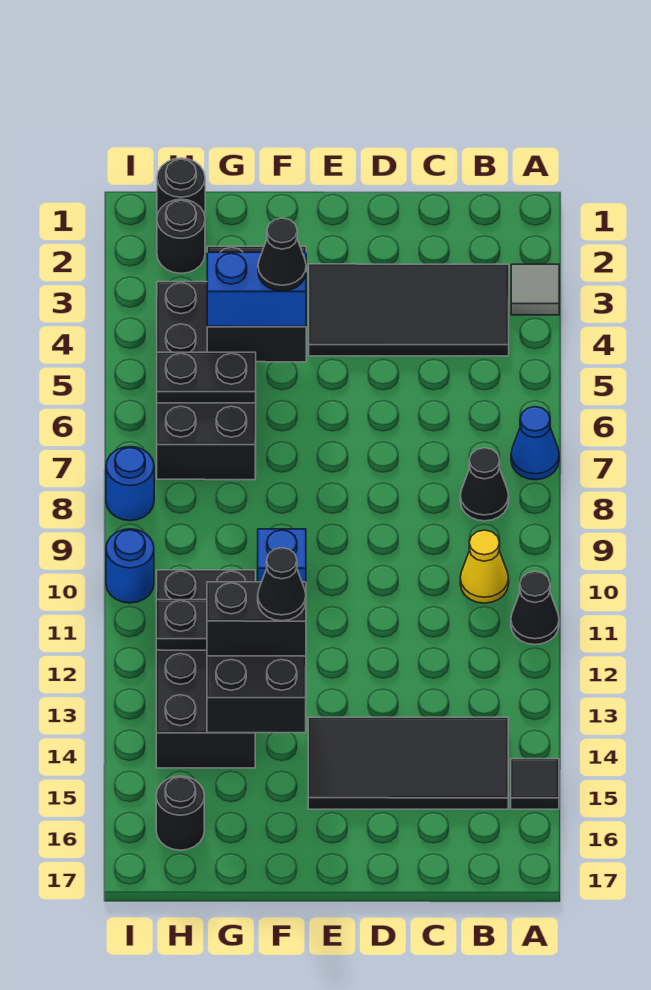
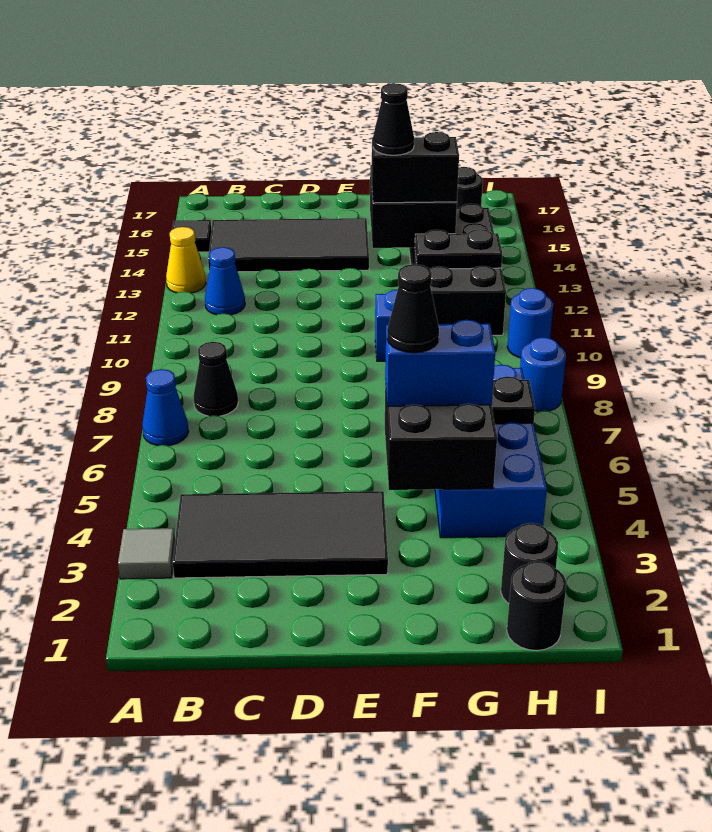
black 1x1 cone [511,571,559,644] -> none
yellow 1x1 cone [460,530,509,603] -> yellow 1x1 cone moved to [166,227,206,293]
none -> blue 1x1 cone [205,247,245,315]
black 2x4 brick [157,282,256,480] -> blue 2x4 brick [435,365,547,538]

